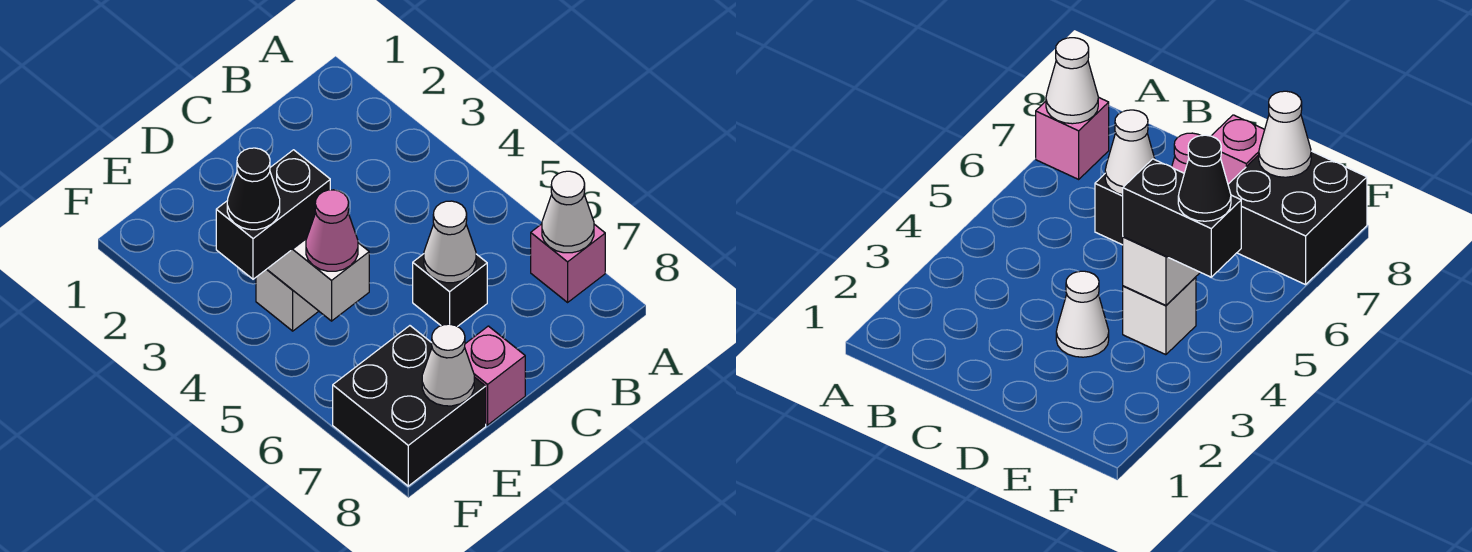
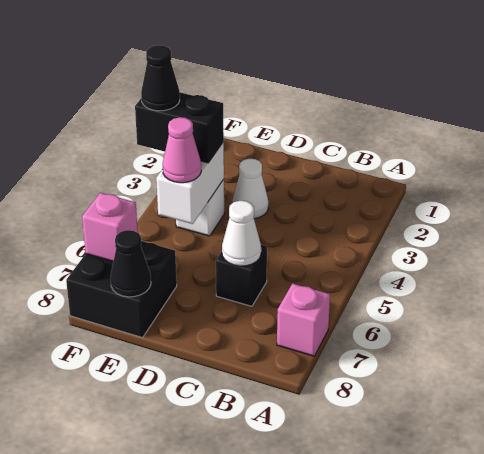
white 1x1 cone [542,171,594,253] -> none
pink 1x1 brick [465,326,525,425] -> pink 1x1 brick moved to [82,193,138,261]
white 1x1 cone [422,324,474,406] -> black 1x1 cone [111,230,151,297]

